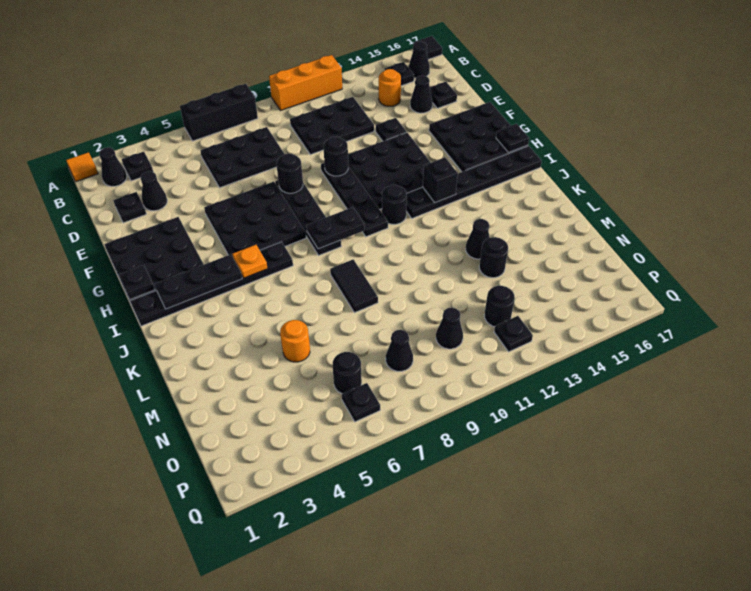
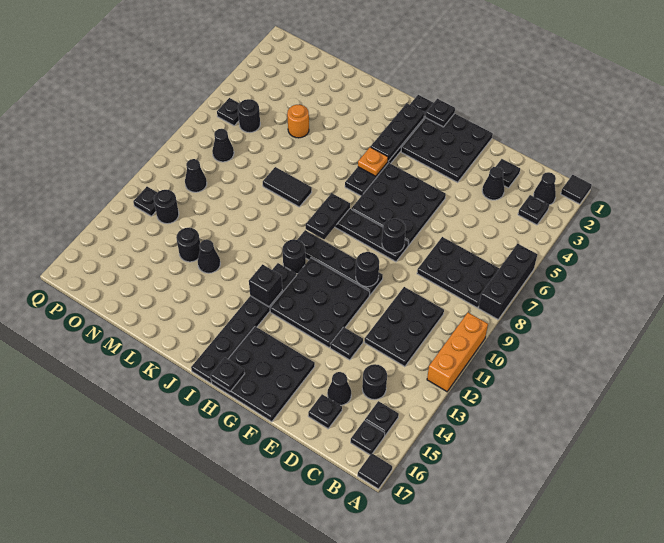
orange 1x1 tile [66,152,98,182] -> black 1x1 tile [561,175,592,204]
black 1x1 cone [408,41,430,78] -> black 1x1 plate [351,420,385,455]
black 2x3 plate [200,127,285,188] -> black 2x3 plate turned to [417,237,499,308]
orange 1x1 round brick [379,69,401,106] -> black 1x1 round brick [362,364,387,400]

